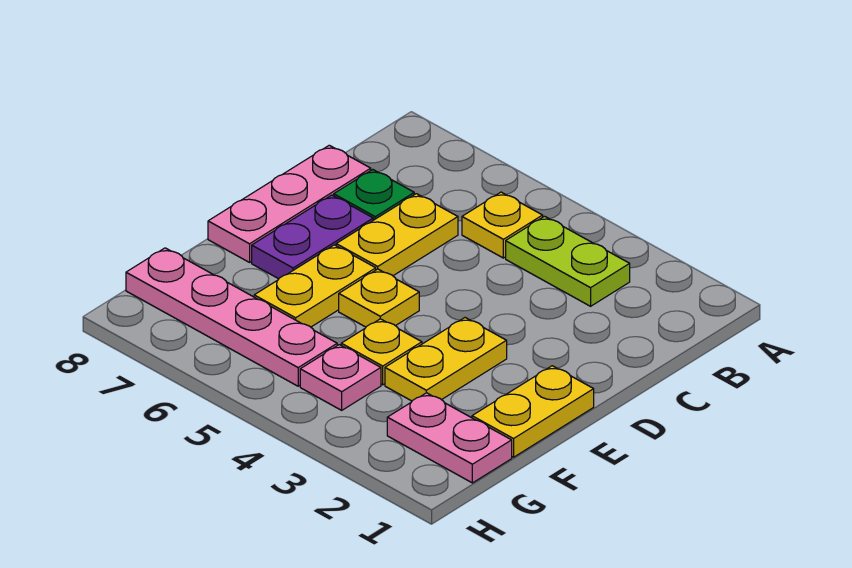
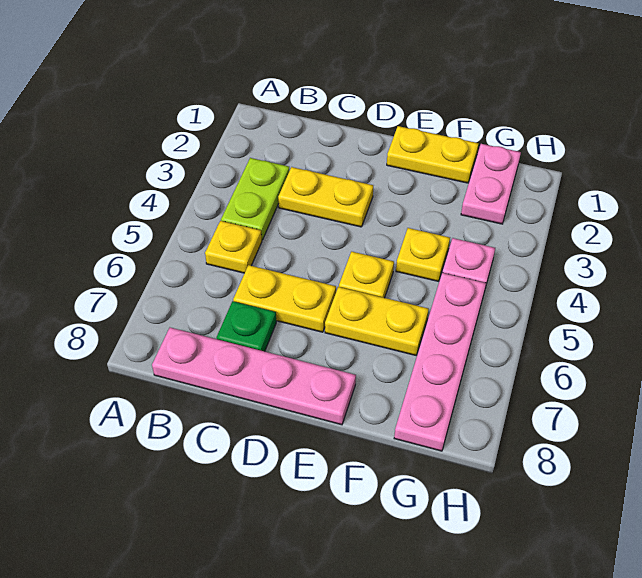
pink 1x3 plate [208,145,371,262] -> pink 1x4 plate [152,328,356,425]
purple 1x2 plate [252,195,373,279] -> none
yellow 1x2 plate [385,318,507,401] -> yellow 1x2 plate moved to [278,167,373,227]

